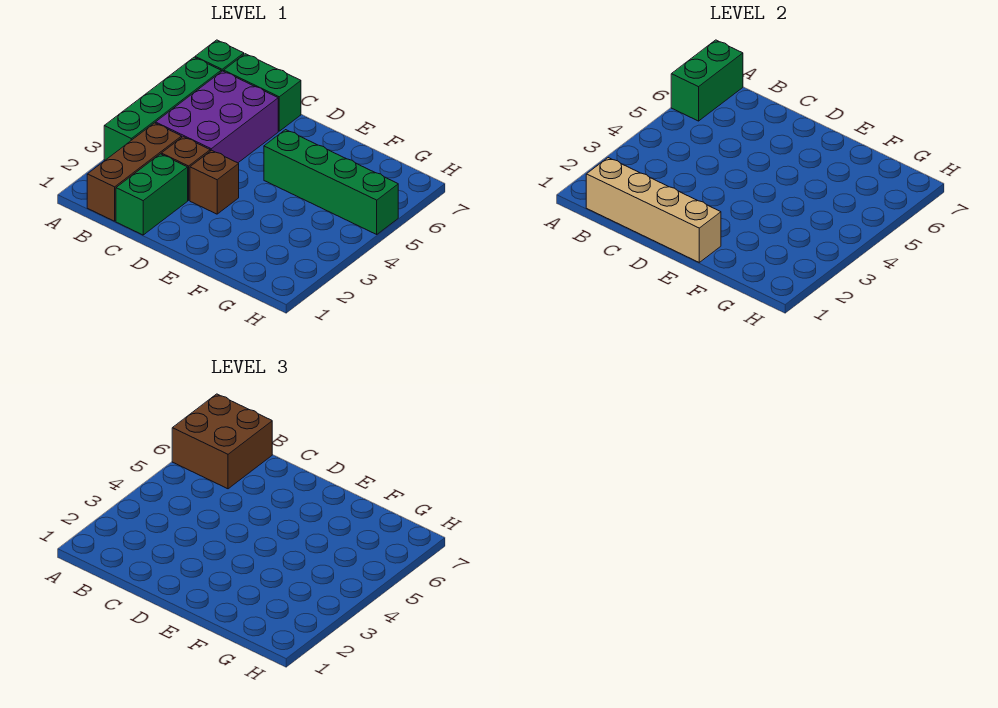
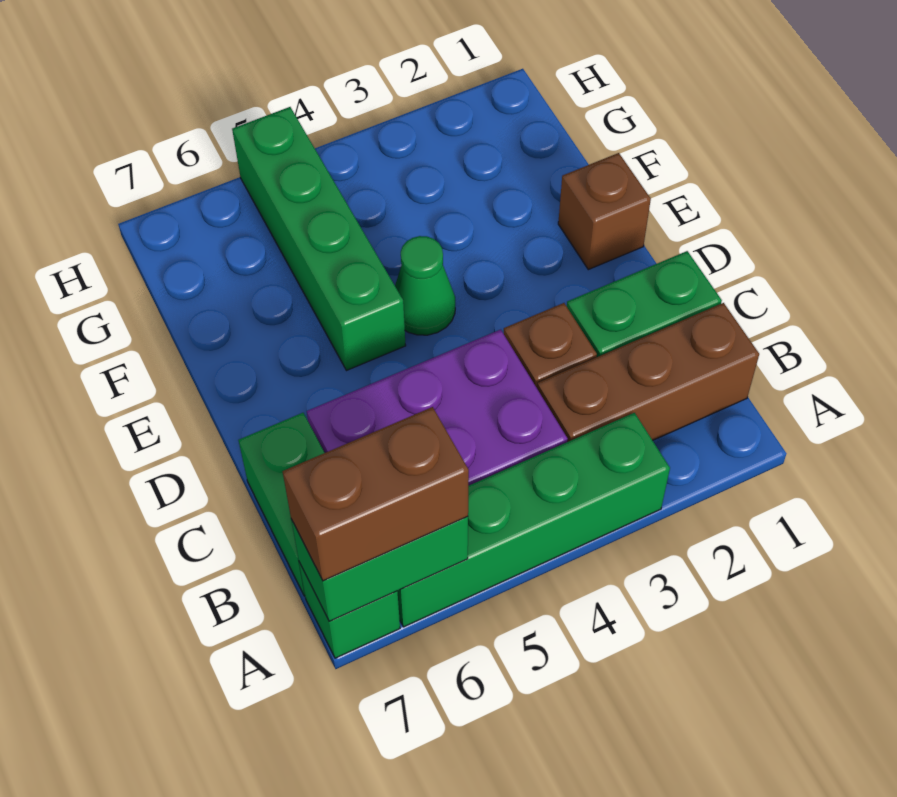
brown 2x2 brick [172,394,272,489] -> brown 1x2 brick [283,407,469,581]
tan 1x4 brick [586,158,721,262] -> none
brown 1x1 brick [190,150,239,214] -> brown 1x1 brick moved to [558,153,651,270]
none -> green 1x1 cone [395,236,455,335]

